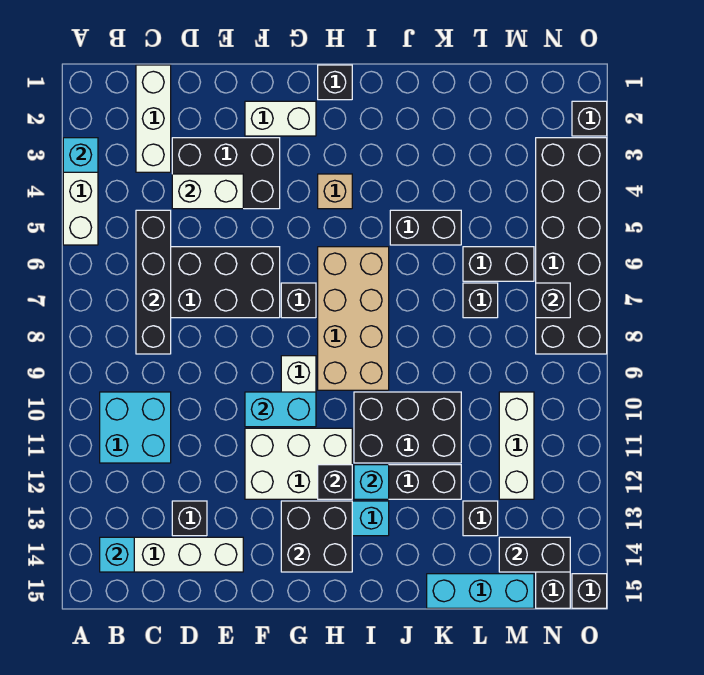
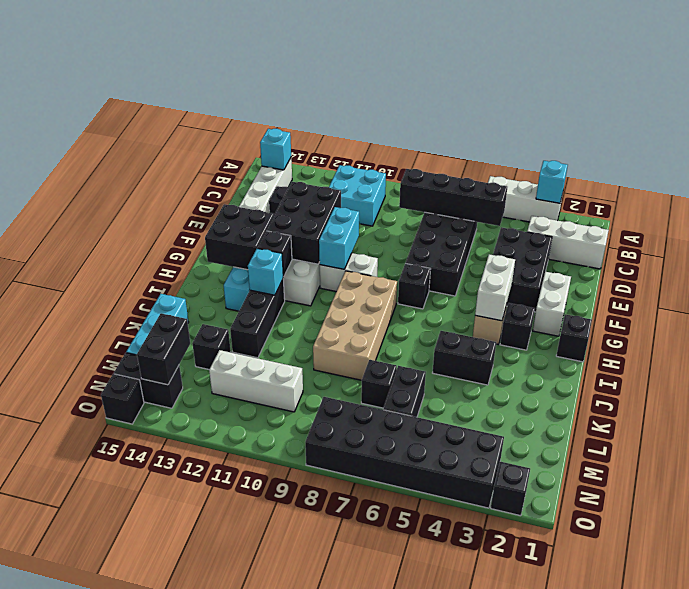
white 1x2 brick [172,174,243,209] -> white 1x2 brick moved to [475,254,515,321]
tan 2x4 brick [318,247,389,390] -> tan 2x4 brick turned to [313,271,397,380]
black 2x3 brick [354,392,461,463] -> black 2x3 brick moved to [266,182,341,264]
black 1x2 brick [390,210,461,245] -> black 1x2 brick turned to [433,331,496,385]
black 1x1 brick [536,283,570,318] -> black 1x1 brick moved to [500,303,535,350]

